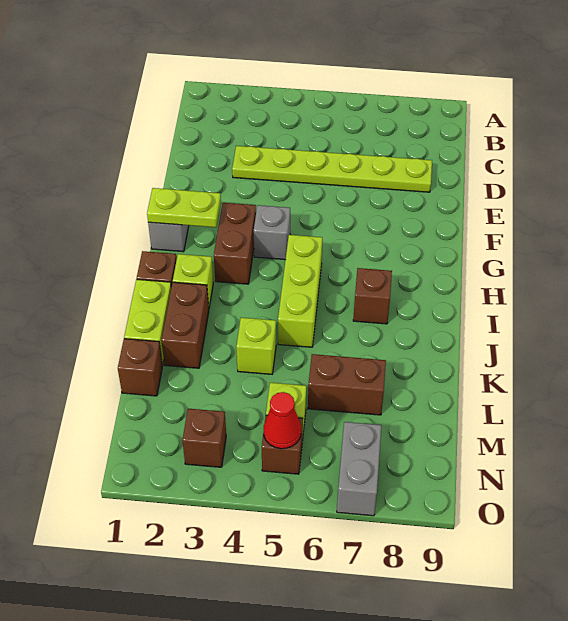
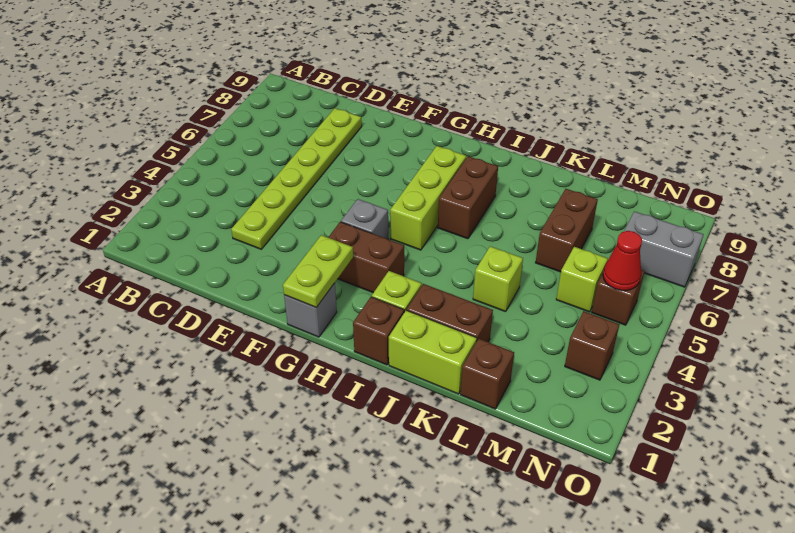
lime 1x3 brick [278,235,322,347] -> lime 1x3 brick turned to [390,146,466,250]
brown 1x1 brick [353,268,392,324] -> brown 1x2 brick [438,156,498,239]

